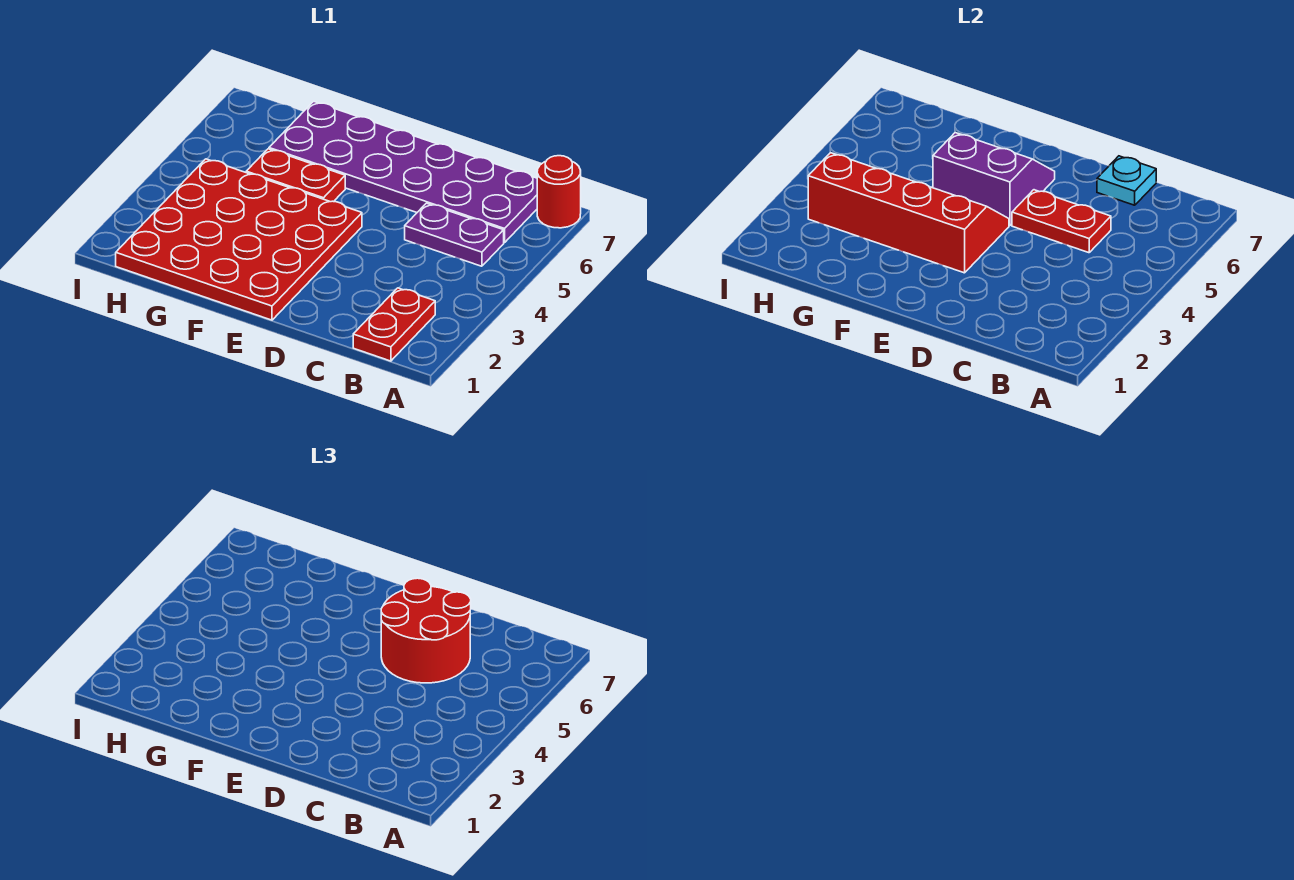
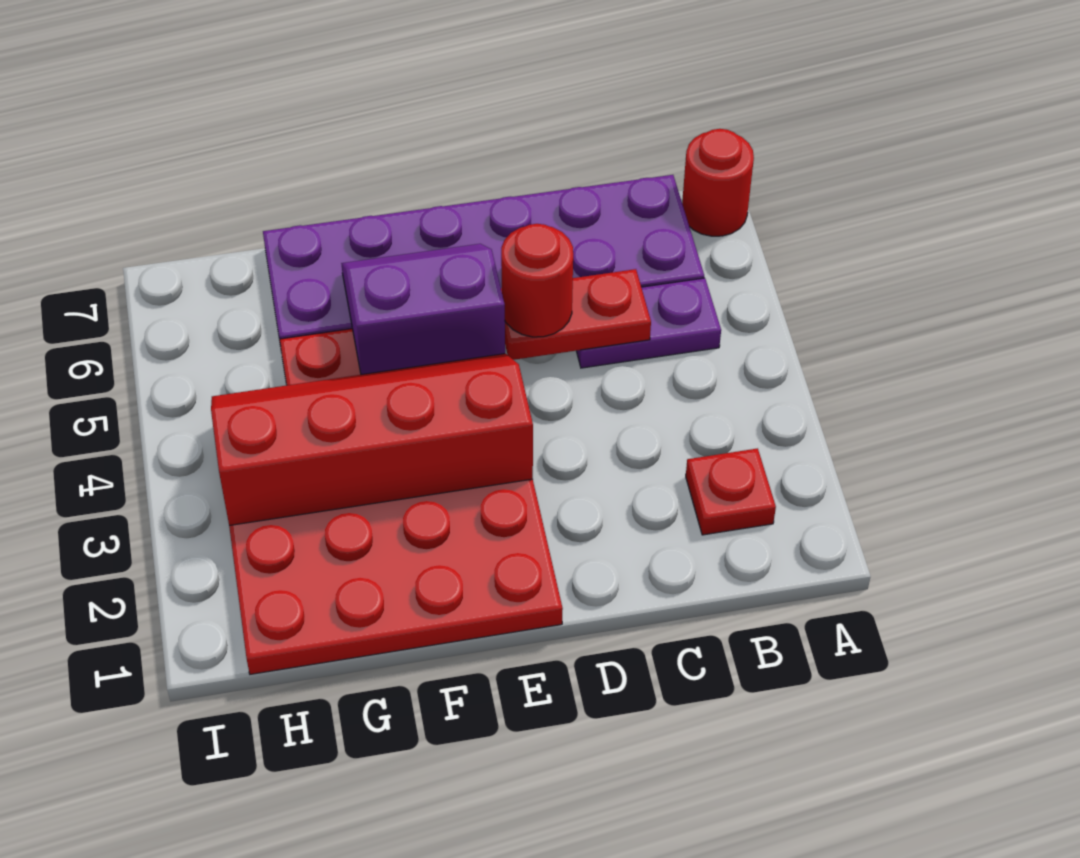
red 1x2 plate [353,288,435,361] -> red 1x1 plate [686,448,776,535]
red 2x2 round brick [381,578,471,683] -> red 1x1 round brick [501,224,573,337]
cyan 1x1 plate [1097,156,1156,205] -> none

